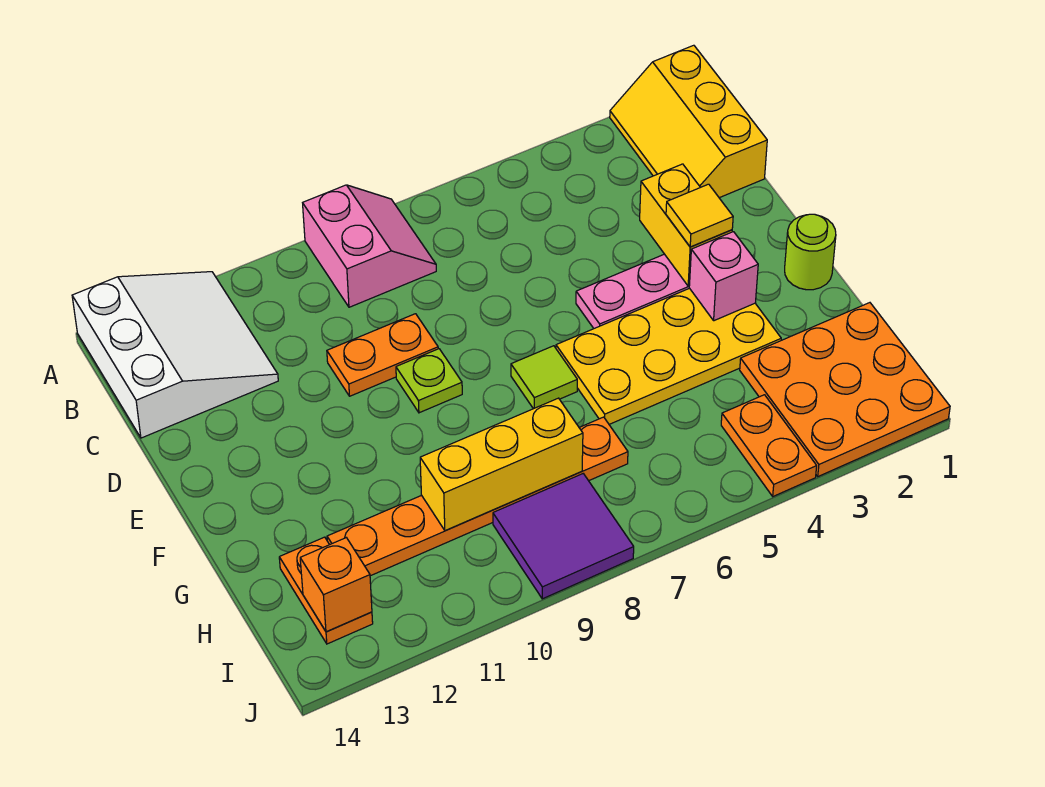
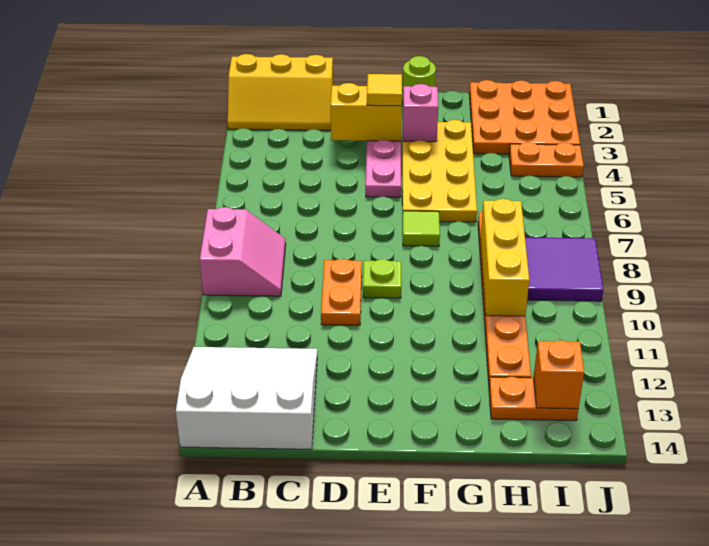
pink 2x2 slope [303,185,436,307] -> pink 2x2 slope turned to [200,207,286,296]

